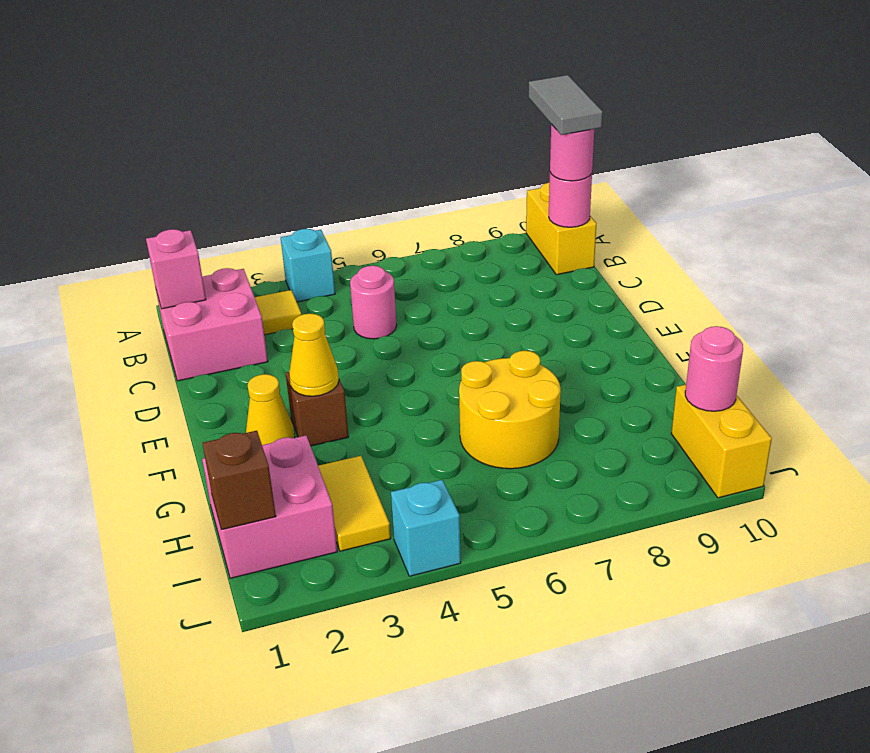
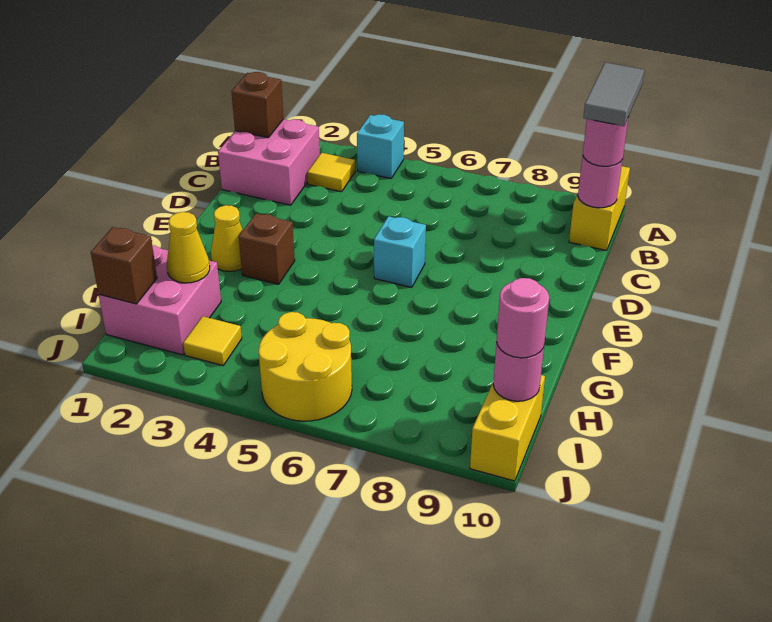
pink 1x1 brick [146,229,206,309] -> brown 1x1 brick [231,72,283,138]
pink 1x1 round brick [350,266,397,339] -> pink 1x1 round brick moved to [497,278,549,358]
yellow 1x1 cone [289,314,339,396] -> yellow 1x1 cone moved to [167,212,210,283]
yellow 2x2 round brick [459,351,561,469] -> yellow 2x2 round brick moved to [259,312,352,421]
yellow 1x2 tile [318,456,391,551] -> yellow 1x1 tile [183,316,242,366]
cyan 1x1 brick [391,480,461,576] -> cyan 1x1 brick moved to [374,216,426,287]

